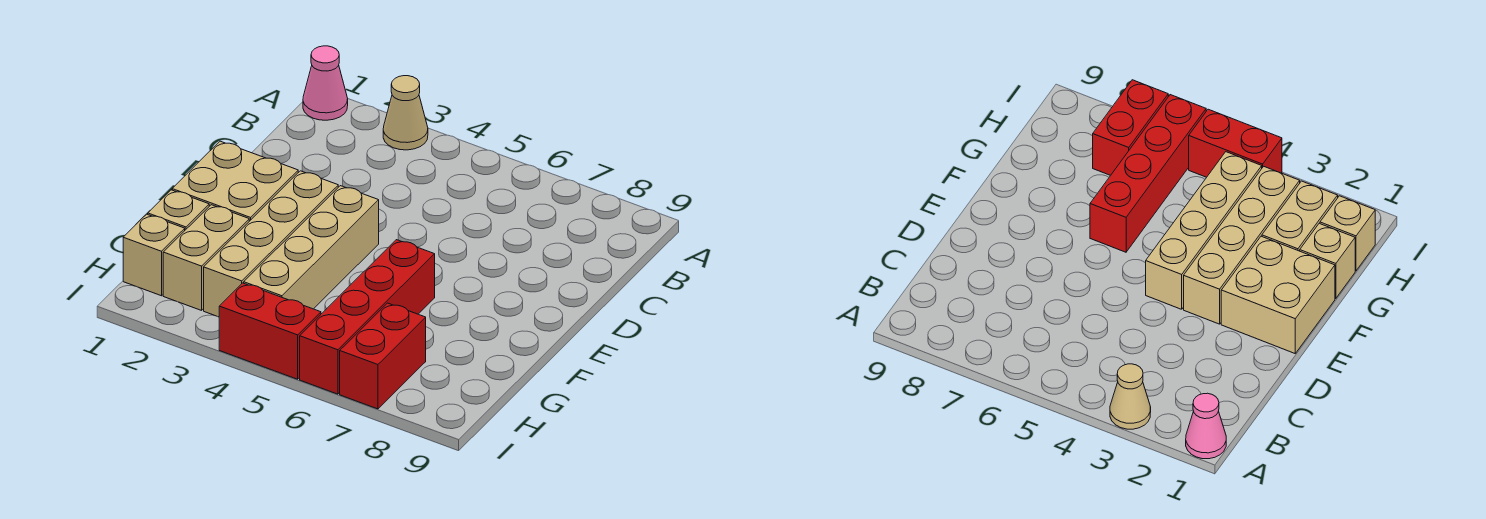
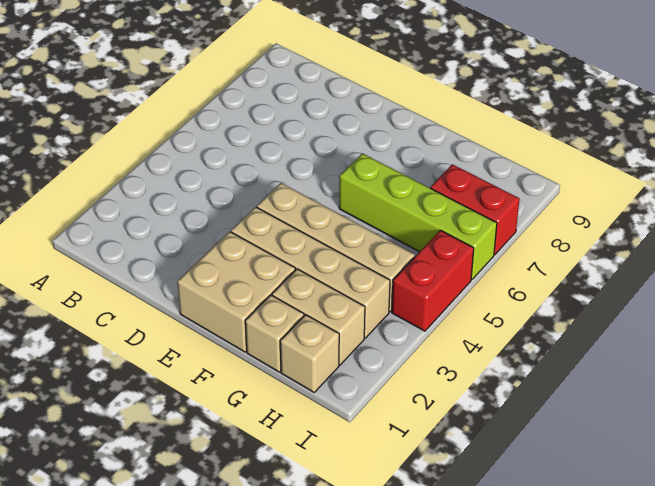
pink 1x1 cone [303,46,348,120] -> none
tan 1x1 cone [383,76,428,150] -> none
red 1x4 brick [300,240,435,394] -> lime 1x4 brick [339,153,497,280]

